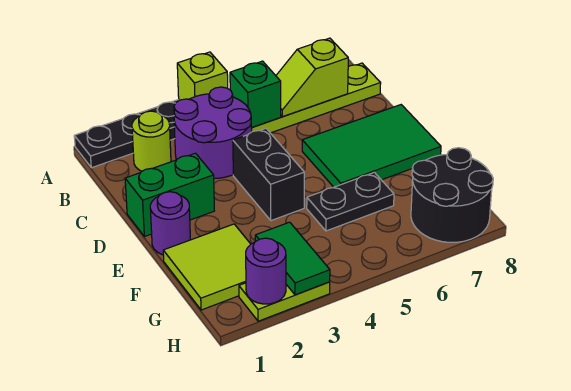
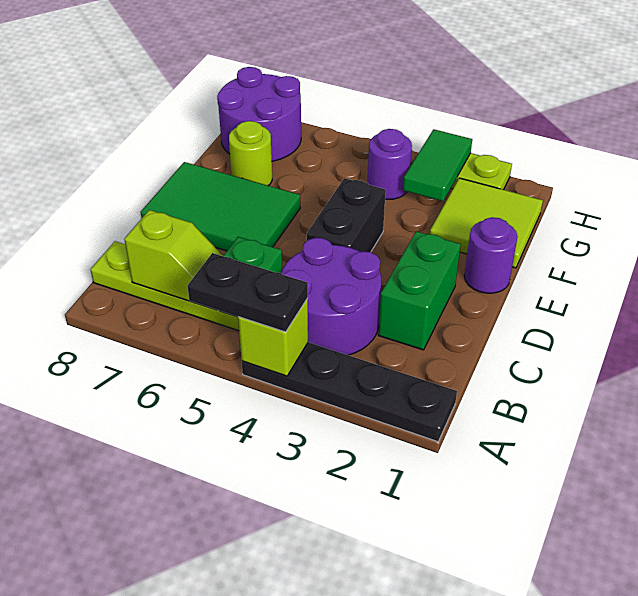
lime 1x1 round brick [132,111,171,171] -> lime 1x1 round brick moved to [229,121,272,186]
green 1x2 brick [125,153,214,237] -> green 1x2 brick turned to [378,231,461,350]
black 1x2 plate [307,172,394,231] -> black 1x2 plate moved to [187,253,308,332]
black 2x2 round brick [411,148,493,242] -> purple 2x2 round brick [217,67,301,161]
purple 1x1 round brick [246,238,286,304] -> purple 1x1 round brick moved to [368,129,412,199]

